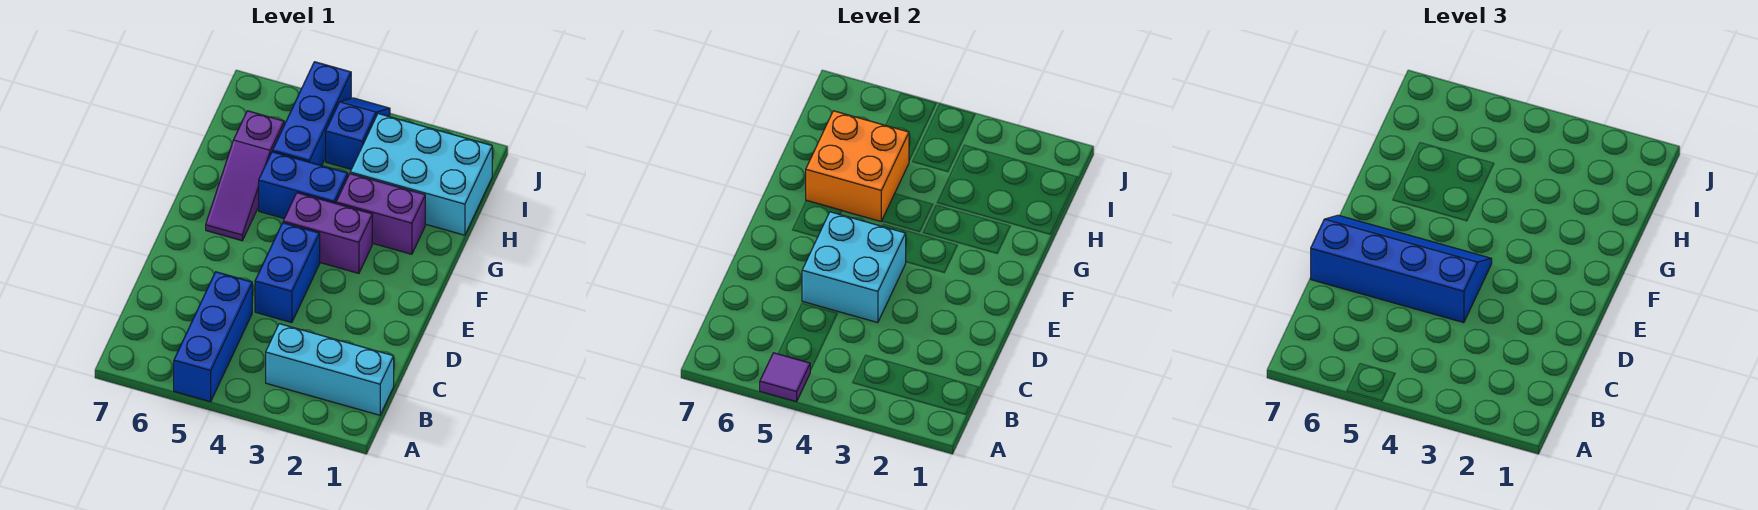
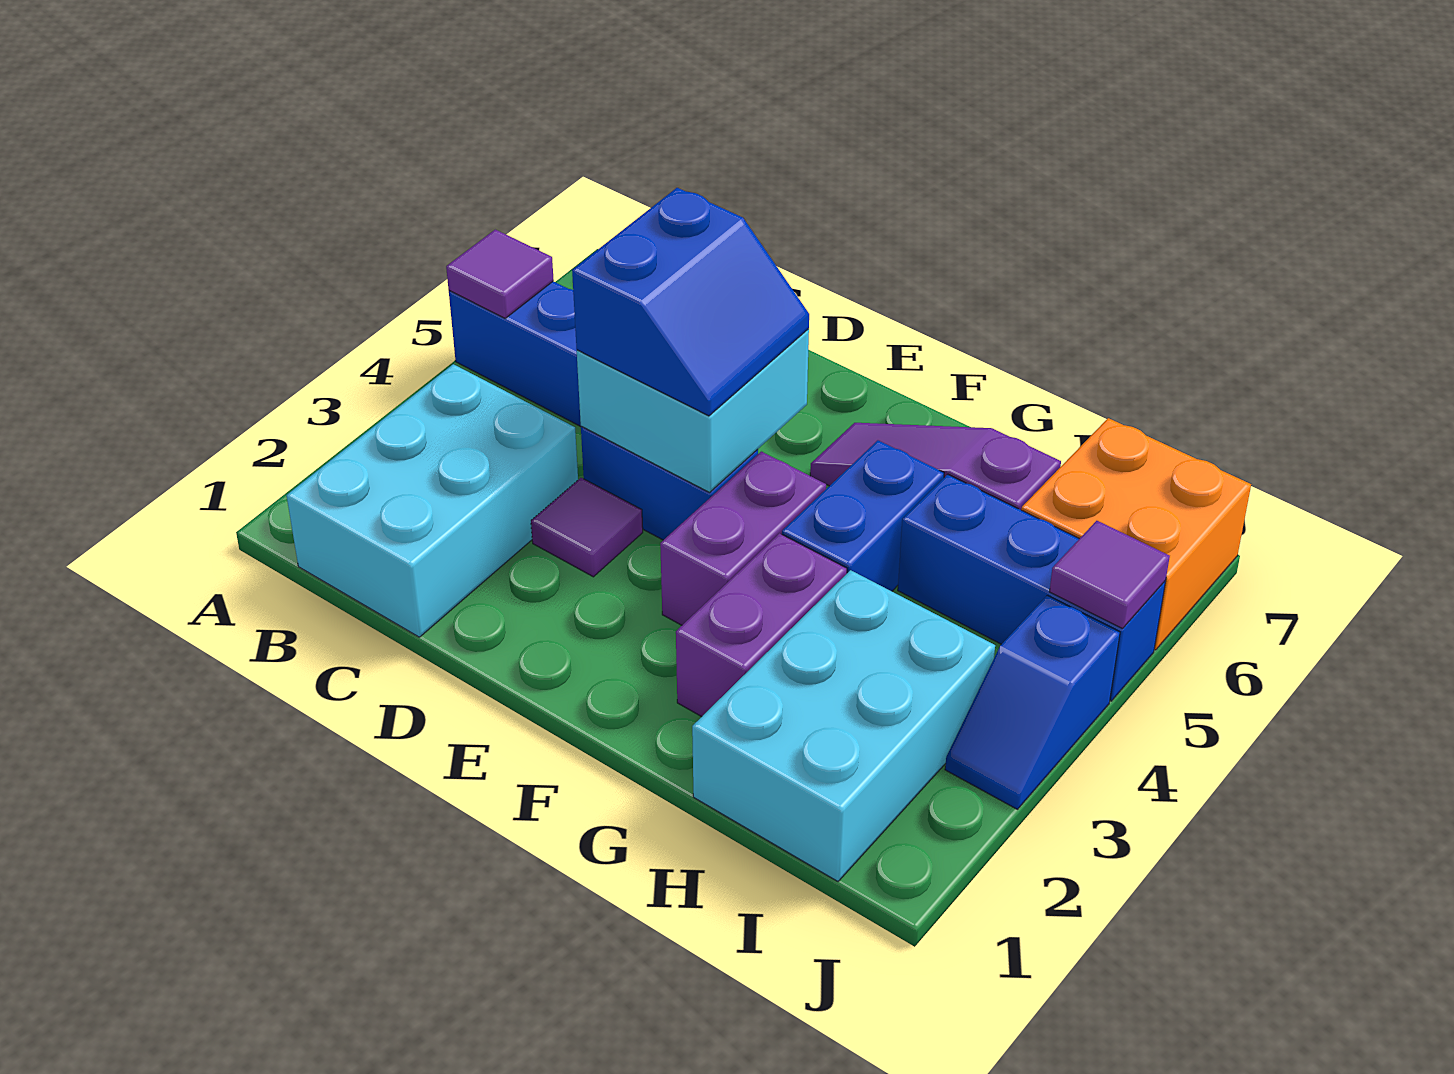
cyan 1x3 brick [266,324,394,415] -> cyan 2x3 brick [286,364,578,637]
none -> purple 1x1 tile [531,478,643,577]
blue 2x4 slope [1311,215,1492,323] -> blue 2x2 slope [572,188,809,416]
orange 2x2 brick [806,111,909,221] -> orange 2x2 brick moved to [1021,418,1251,650]
blue 1x2 slope [326,98,390,169] -> blue 1x2 slope turned to [945,595,1120,809]
none -> purple 1x1 tile [1050,521,1170,629]

